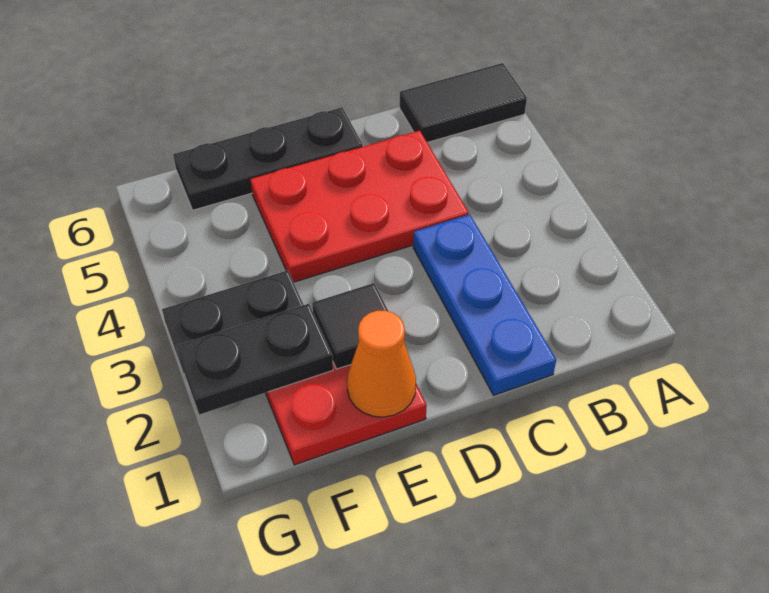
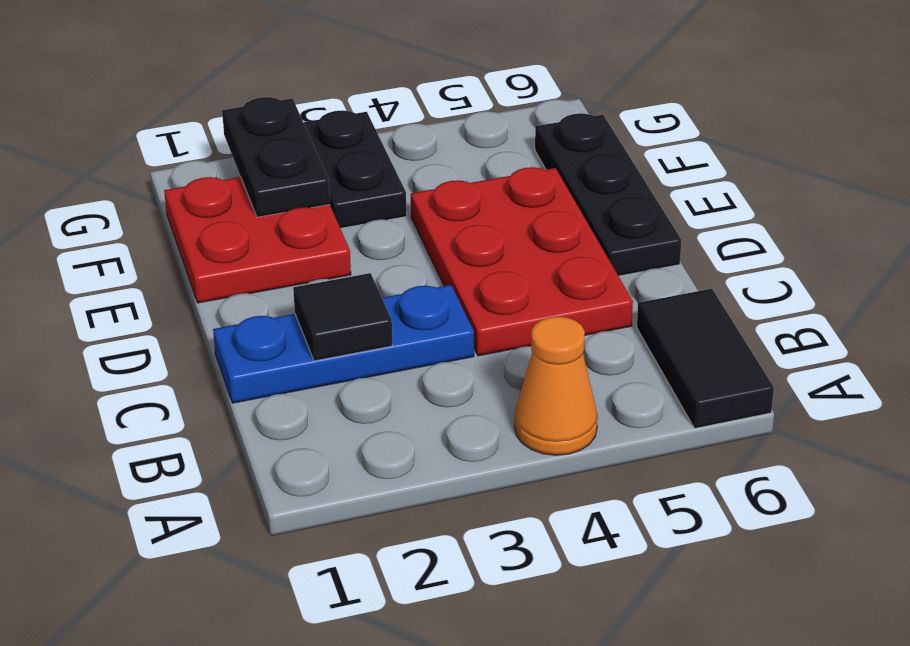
orange 1x1 cone [347,311,416,417] -> orange 1x1 cone moved to [514,316,598,455]
black 1x1 tile [312,283,388,369] -> black 1x1 tile moved to [293,273,393,361]

